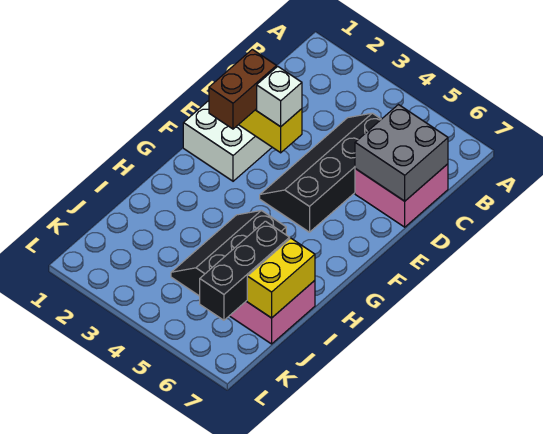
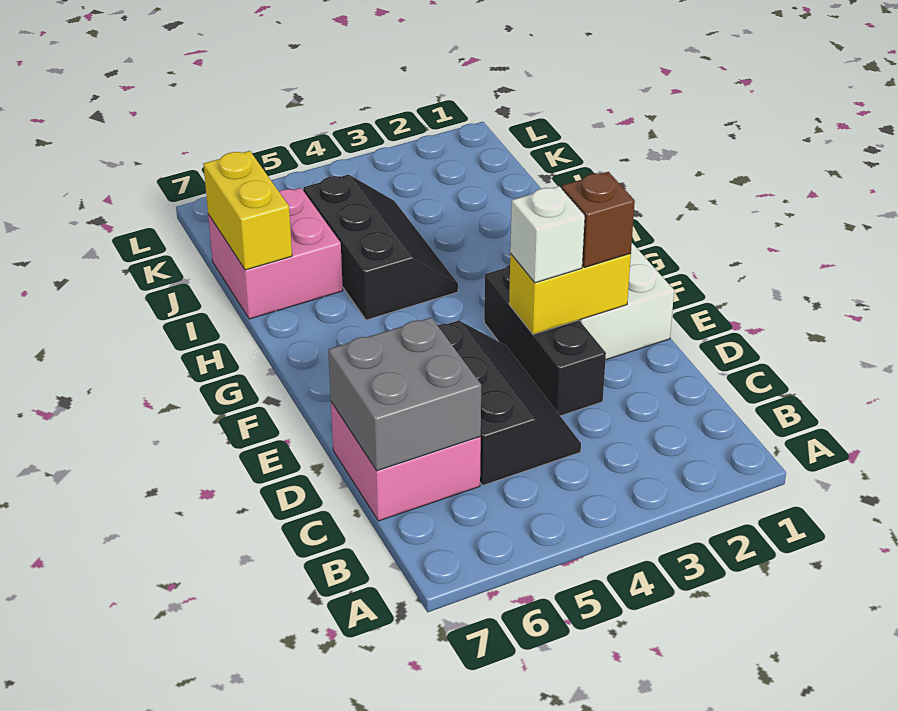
black 2x4 slope [260,113,381,232] -> black 2x3 slope [438,321,581,486]
brown 1x2 brick [209,49,276,129] -> brown 1x1 brick [562,172,635,268]
black 1x3 brick [200,221,290,320] -> black 1x3 brick moved to [484,265,606,416]

